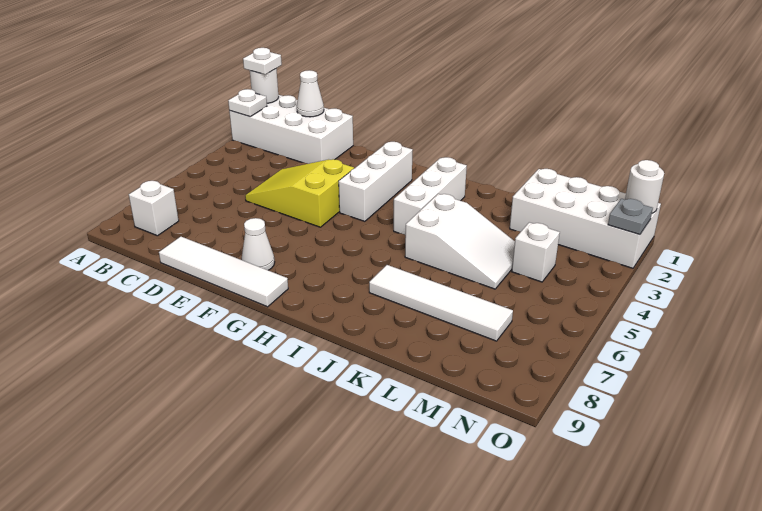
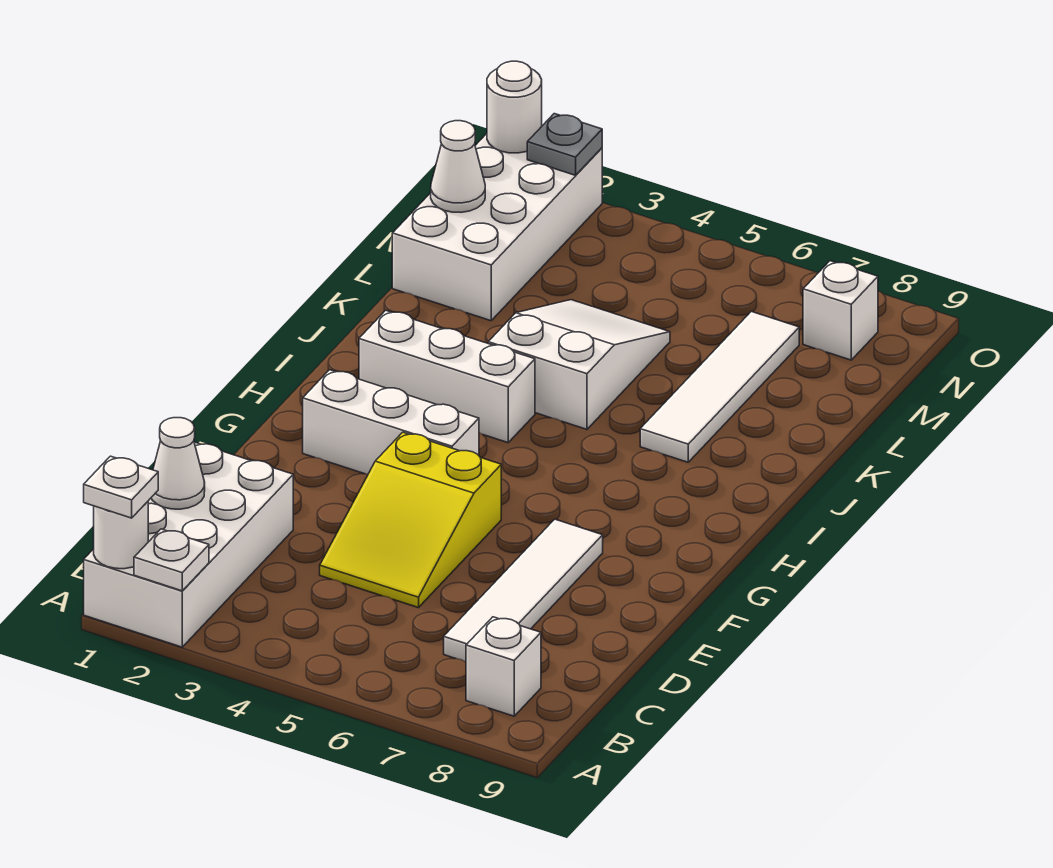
white 1x4 tile [159,237,288,307] -> white 1x4 tile moved to [444,519,603,662]
white 1x1 cone [241,218,275,270] -> white 1x1 cone moved to [431,121,485,212]
white 1x1 brick [512,222,560,282] -> white 1x1 brick moved to [803,261,878,360]

